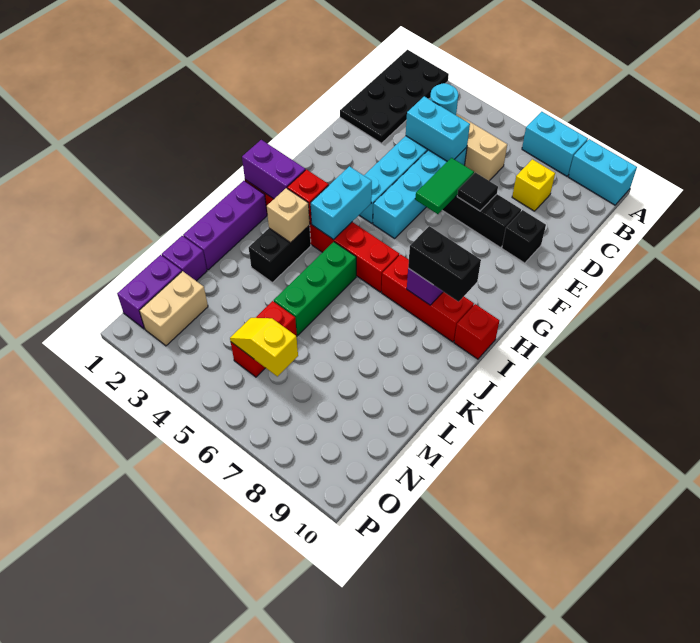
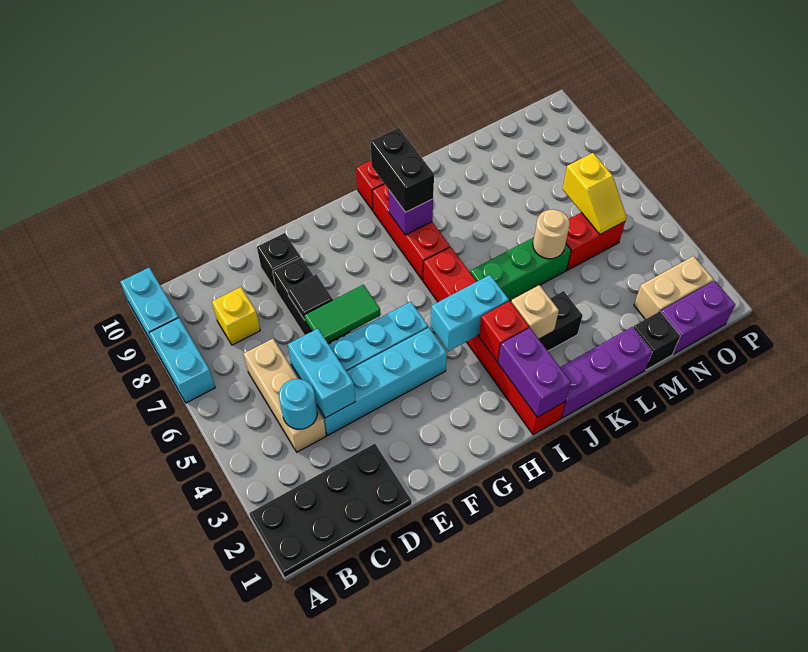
none -> tan 1x1 round brick [533,209,570,259]
purple 1x1 brick [162,236,207,281] -> black 1x1 brick [633,311,680,370]

